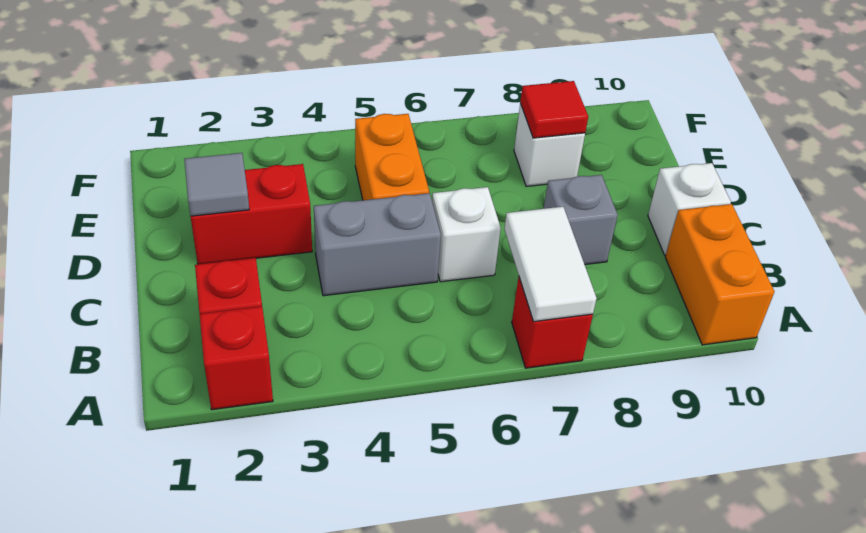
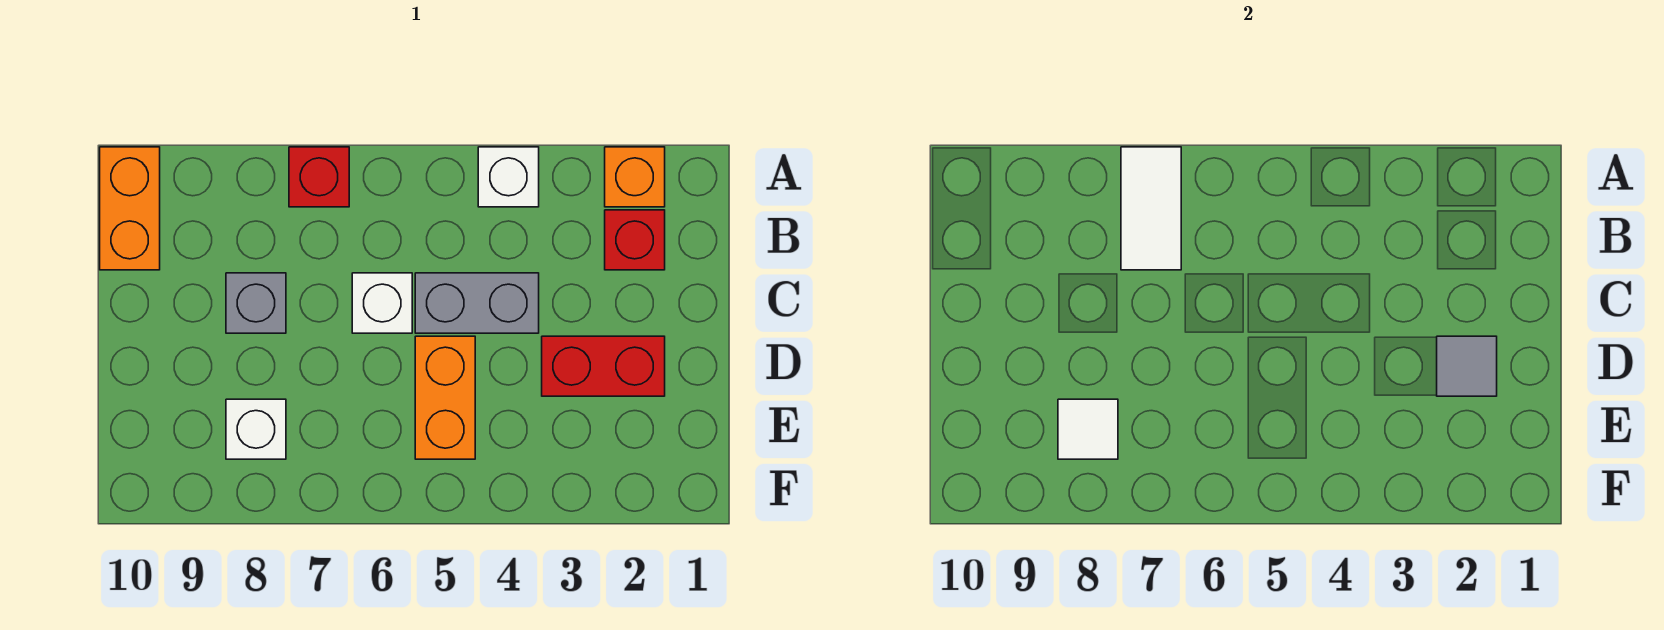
red 1x1 brick [199,306,273,410] -> orange 1x1 brick [605,147,665,207]
white 1x1 brick [648,163,731,255] -> white 1x1 brick moved to [478,147,539,207]
red 1x1 tile [520,81,588,138] -> white 1x1 tile [1058,399,1118,459]

